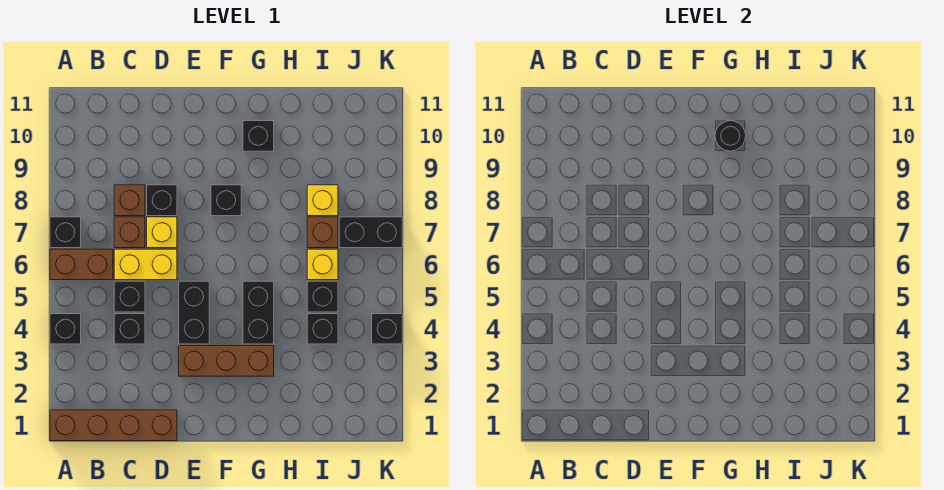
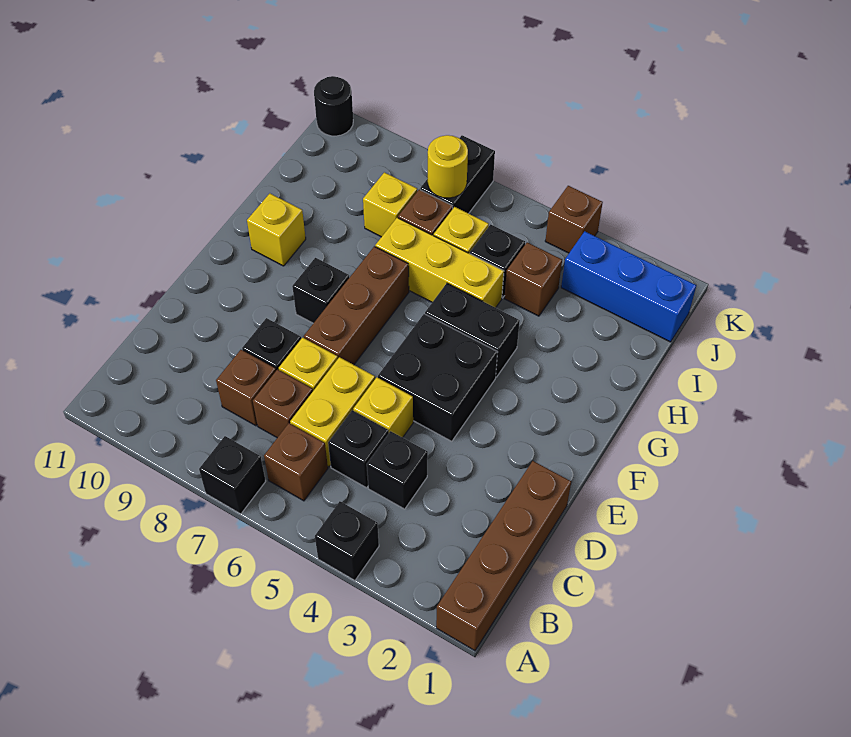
brown 1x2 brick [50,249,113,280] -> brown 1x1 brick [264,423,328,501]
none -> yellow 1x1 brick [353,377,413,438]
brown 1x3 brick [179,346,274,376] -> brown 1x3 brick moved to [304,246,409,365]
black 1x2 brick [179,281,209,344] -> black 2x2 brick [378,314,498,441]
black 1x1 brick [243,121,274,151] -> yellow 1x1 brick [247,194,306,266]
black 1x1 round brick [715,121,746,151] -> black 1x1 round brick moved to [314,76,353,136]
none -> yellow 1x3 brick [375,218,504,308]
black 1x1 brick [307,314,338,344] -> brown 1x1 brick [504,242,562,316]
none -> blue 1x3 brick [561,231,696,342]
none -> yellow 1x1 round brick [428,135,468,198]
black 1x1 brick [372,314,402,344] -> brown 1x1 brick [545,186,603,253]

